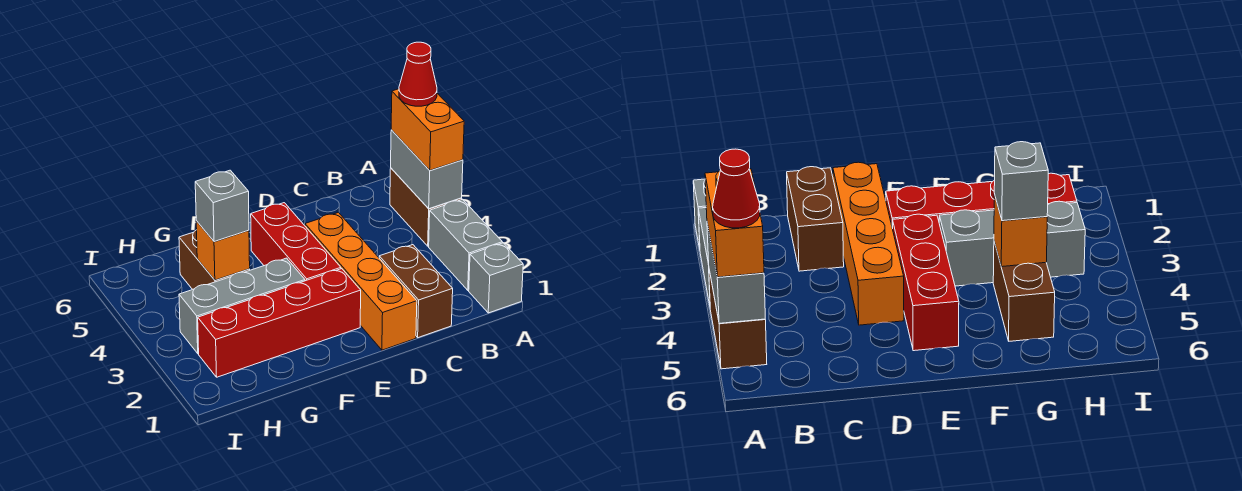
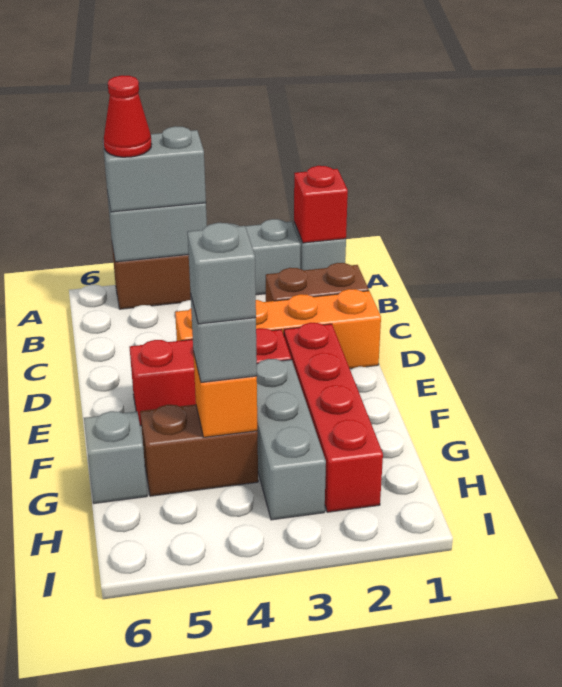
none -> red 1x1 brick [294,166,348,243]
orange 1x2 brick [391,89,464,170] -> grey 1x2 brick [103,126,206,212]
none -> grey 1x1 brick [188,223,256,324]
none -> grey 1x1 brick [84,411,147,503]

